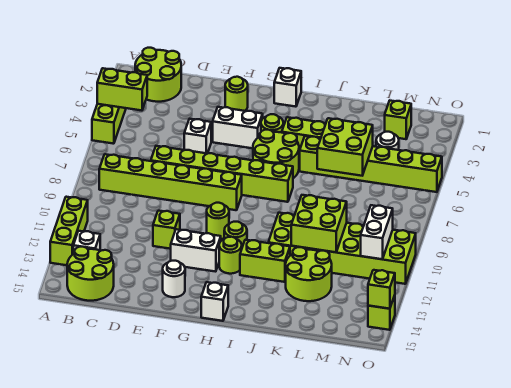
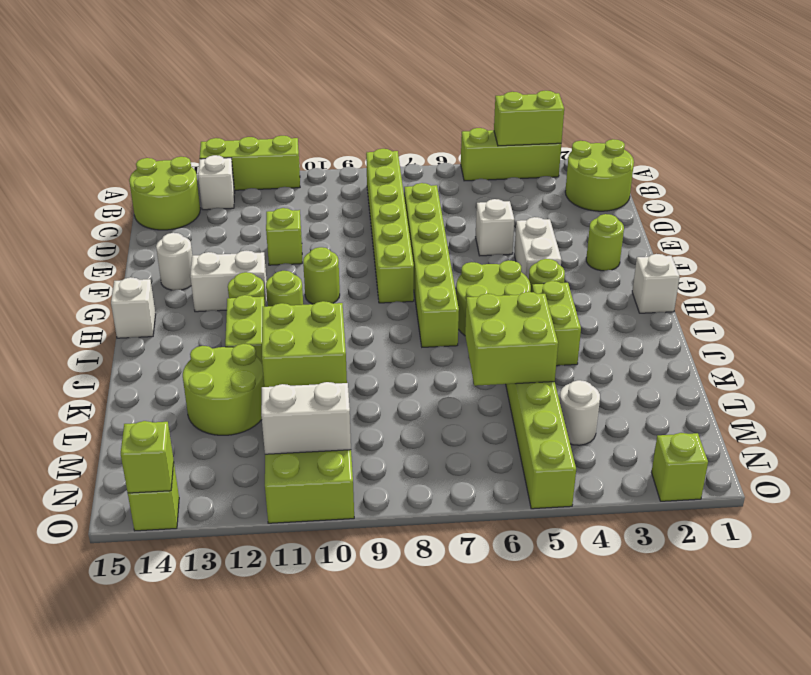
lime 1x2 brick [97,68,147,110] -> lime 1x2 brick turned to [494,91,564,146]
white 1x2 brick [171,229,221,272] -> white 1x2 brick turned to [190,251,267,312]
lime 1x1 brick [385,101,411,139] -> lime 1x1 brick moved to [651,433,708,501]

